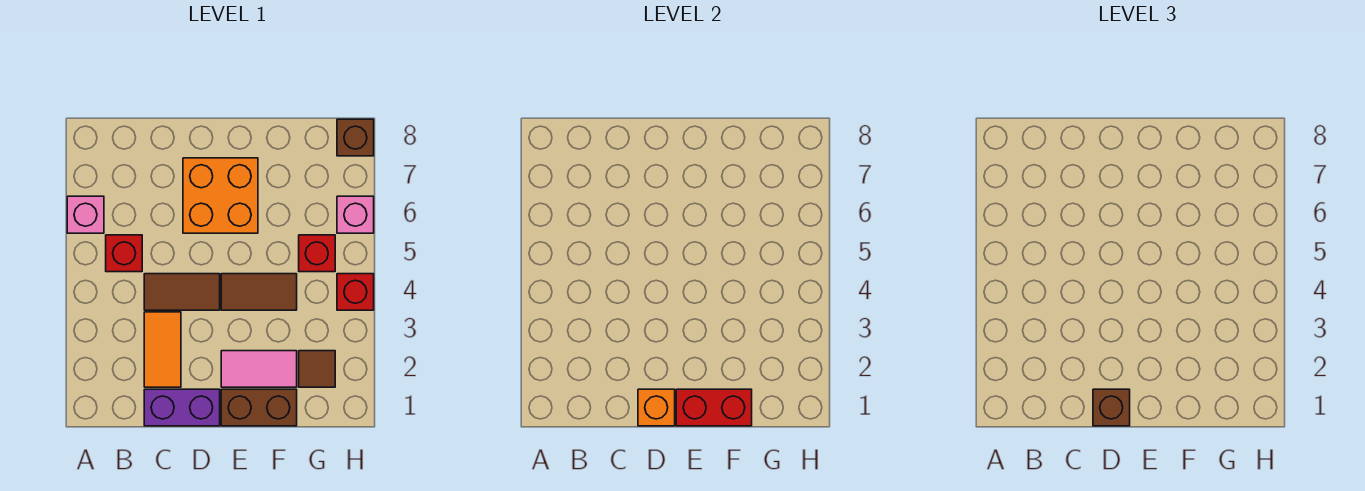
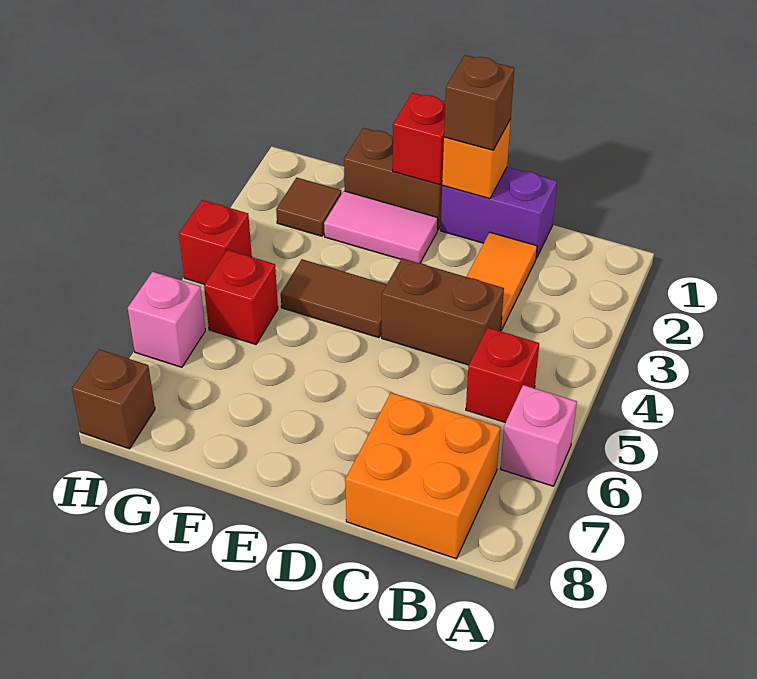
brown 1x2 tile [144,274,220,310] -> brown 1x2 brick [382,258,504,365]
orange 2x2 brick [183,158,258,233] -> orange 2x2 brick moved to [345,393,500,559]
red 1x2 brick [676,389,752,426] -> red 1x1 brick [393,93,445,185]

